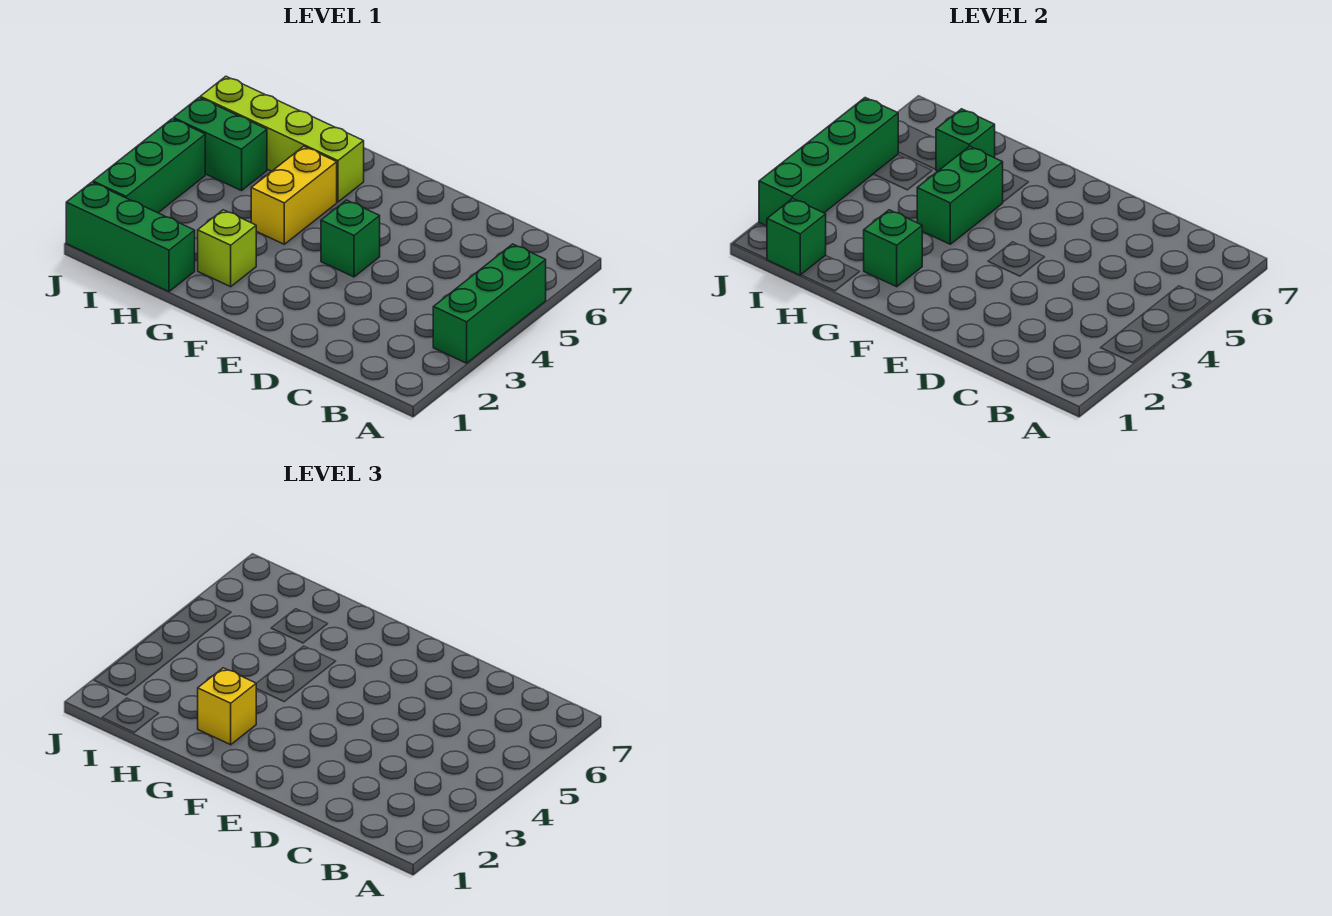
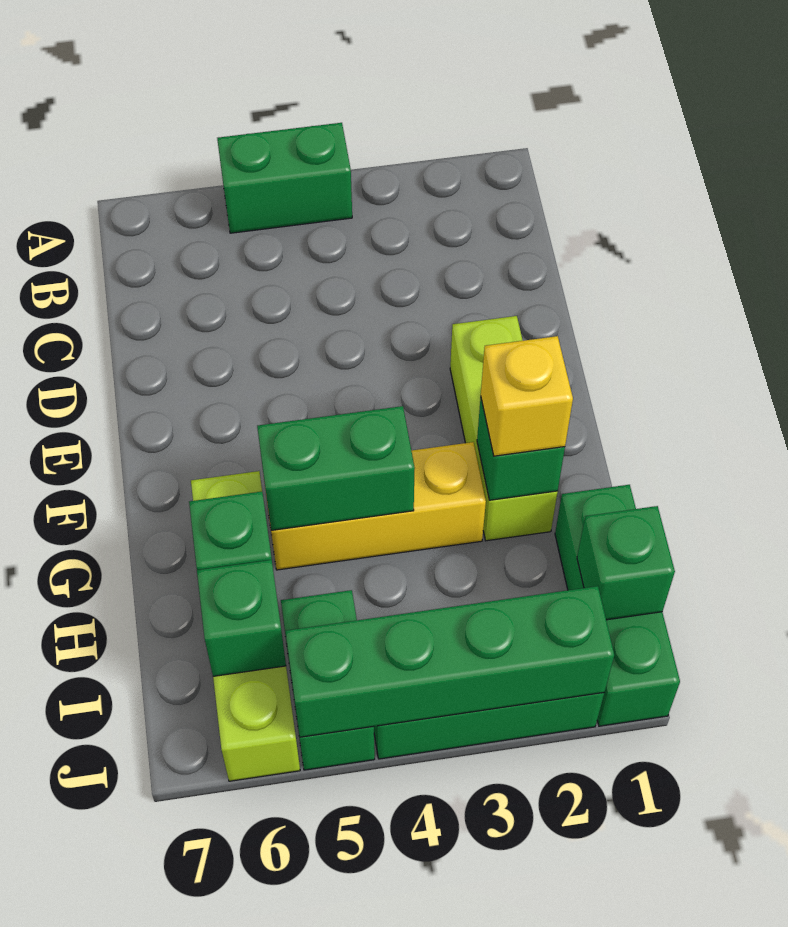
green 1x3 brick [433,244,546,363] -> green 1x2 brick [217,123,352,233]
green 1x1 brick [321,200,380,277] -> green 1x1 brick moved to [197,560,286,676]
lime 1x1 brick [198,210,256,287] -> lime 1x3 brick [450,316,558,541]
yellow 1x2 brick [251,146,337,244] -> yellow 1x3 brick [265,442,486,570]

